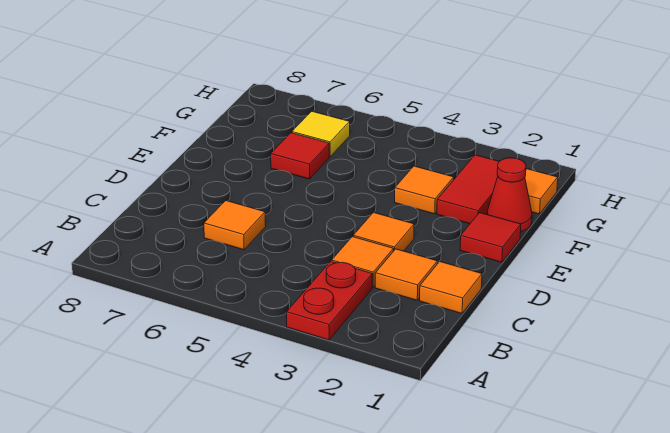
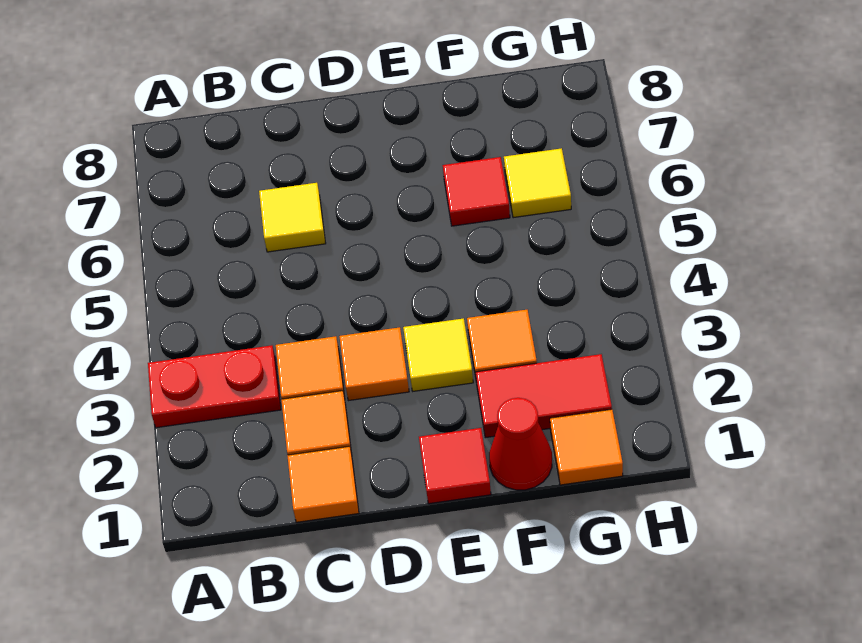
orange 1x1 tile [204,201,266,250] -> yellow 1x1 tile [259,183,326,252]
none -> yellow 1x1 tile [403,318,473,391]

